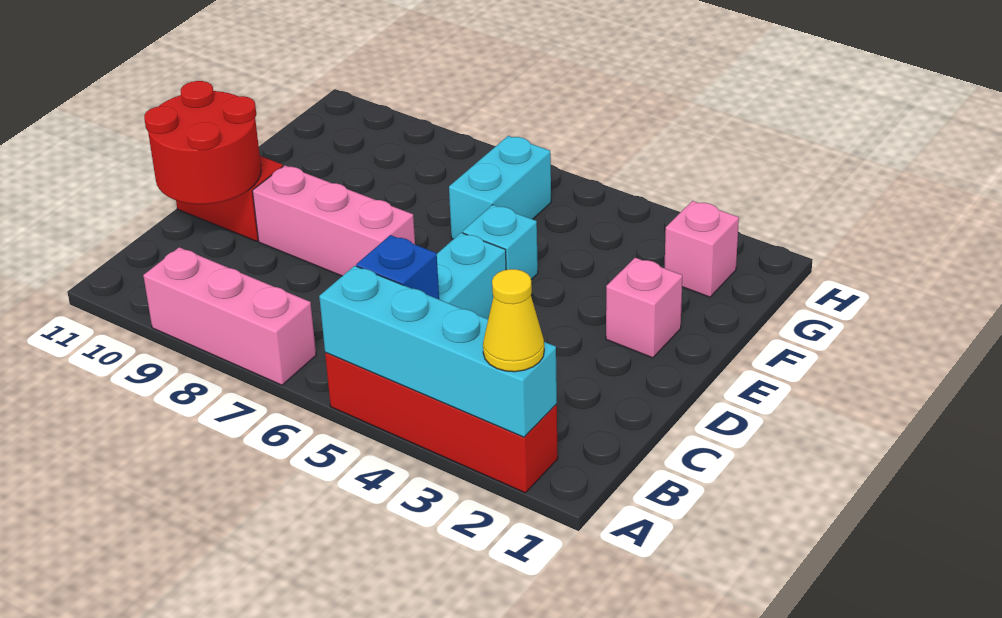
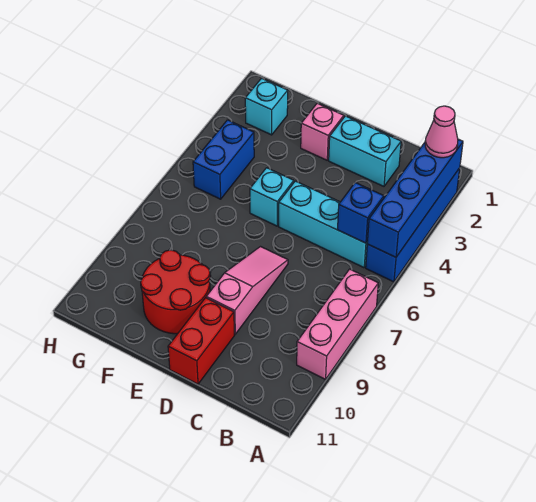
red 1x4 brick [325,352,558,493] -> blue 1x4 brick [366,168,460,282]
cyan 1x4 brick [319,266,557,437] -> blue 1x4 brick [367,139,463,257]
yellow 1x1 cone [483,269,544,372] -> pink 1x1 cone [425,106,458,158]
red 2x2 round brick [144,81,261,204] -> red 2x2 round brick moved to [141,250,210,334]
pink 1x3 brick [252,165,415,276] -> pink 1x3 slope [206,247,288,334]
cyan 1x2 brick [449,136,551,239] -> cyan 1x2 brick moved to [329,116,401,186]
pink 1x1 brick [665,201,739,297] -> cyan 1x1 brick [245,78,288,135]
none -> blue 1x2 brick [193,120,254,199]

